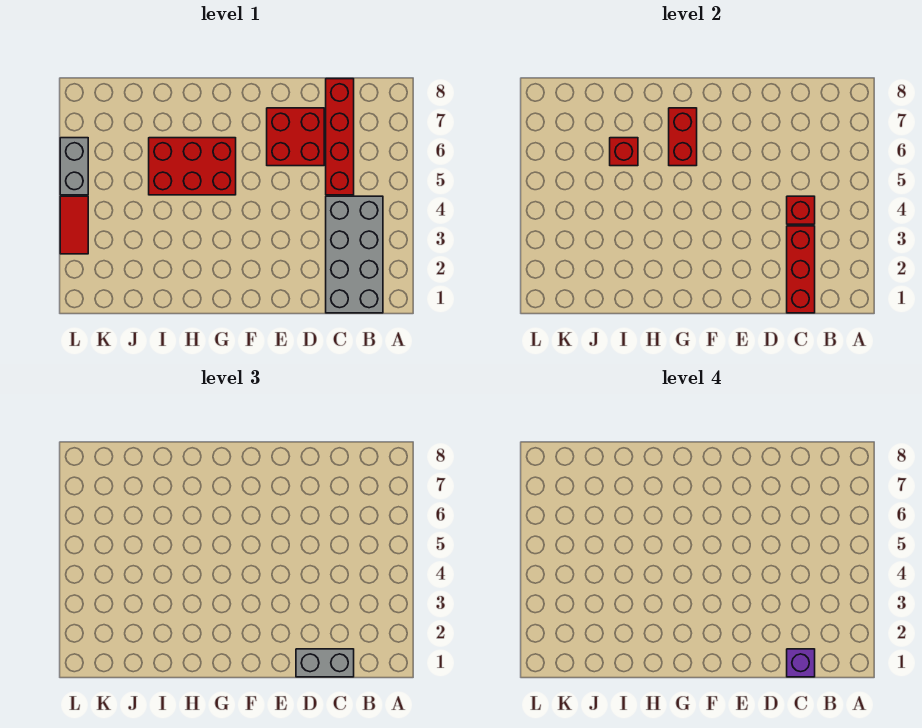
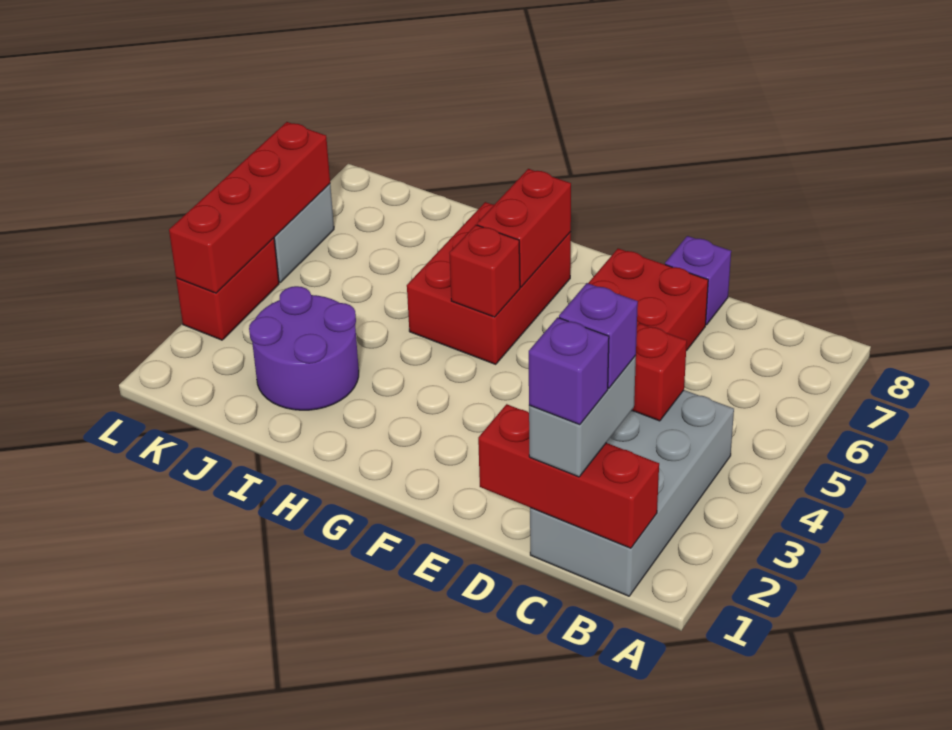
red 1x3 brick [787,226,815,313] -> red 1x3 brick turned to [478,404,659,548]
grey 1x2 brick [296,649,354,677] -> grey 1x2 brick turned to [529,355,636,477]
none -> purple 1x1 brick [559,283,638,388]
red 1x4 brick [326,79,354,195] -> red 1x4 brick moved to [169,122,330,293]
none -> purple 1x1 brick [665,236,731,325]
red 2x3 brick [149,138,236,195] -> red 2x3 brick turned to [407,202,571,364]
none -> purple 2x2 round brick [249,286,359,410]
red 1x1 brick [610,138,638,166] -> red 1x1 brick moved to [449,225,520,317]
red 1x2 tile [60,196,88,254] -> red 1x2 brick [176,238,279,340]

